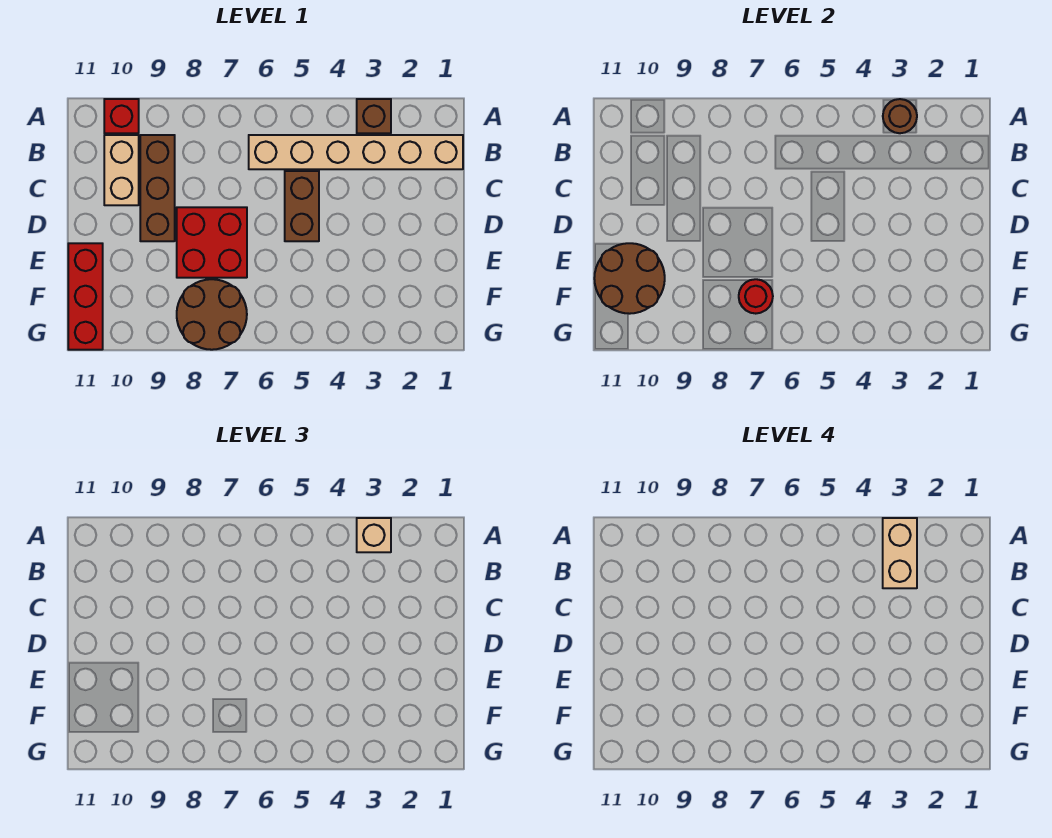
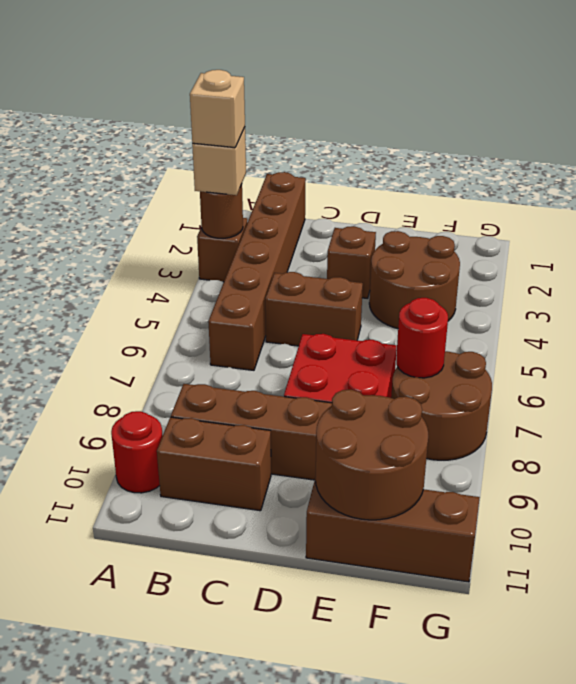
tan 1x2 brick [883,518,917,588] -> tan 1x1 brick [190,70,245,148]
red 1x1 brick [104,99,139,133] -> red 1x1 round brick [111,411,163,493]
tan 1x6 brick [249,135,463,169] -> brown 1x6 brick [208,172,306,370]
tan 1x2 brick [104,135,139,205] -> brown 1x2 brick [157,417,271,511]
none -> brown 1x1 brick [327,226,376,299]
none -> brown 2x2 round brick [369,231,460,329]
red 1x3 brick [68,243,103,350] -> brown 1x3 brick [306,477,480,582]

